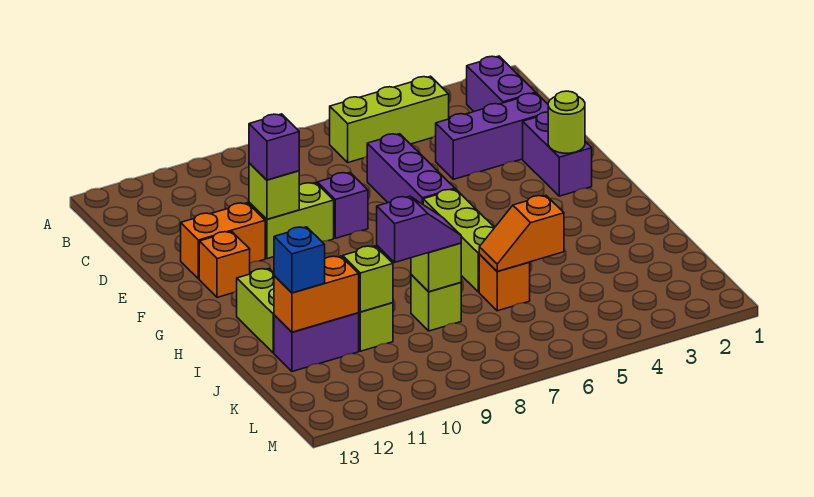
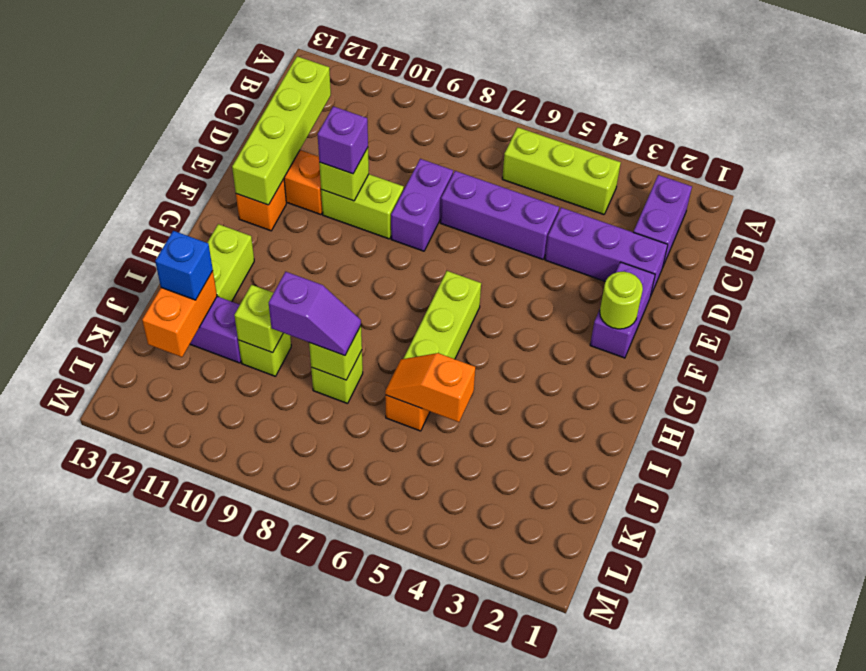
none -> lime 1x4 brick [232,56,331,205]
purple 1x3 brick [367,134,455,204] -> purple 1x3 brick turned to [440,171,559,259]
purple 1x1 brick [317,173,368,238] -> purple 1x2 brick [391,159,453,251]
orange 1x2 brick [274,256,359,332] -> orange 1x2 brick turned to [142,271,217,357]

